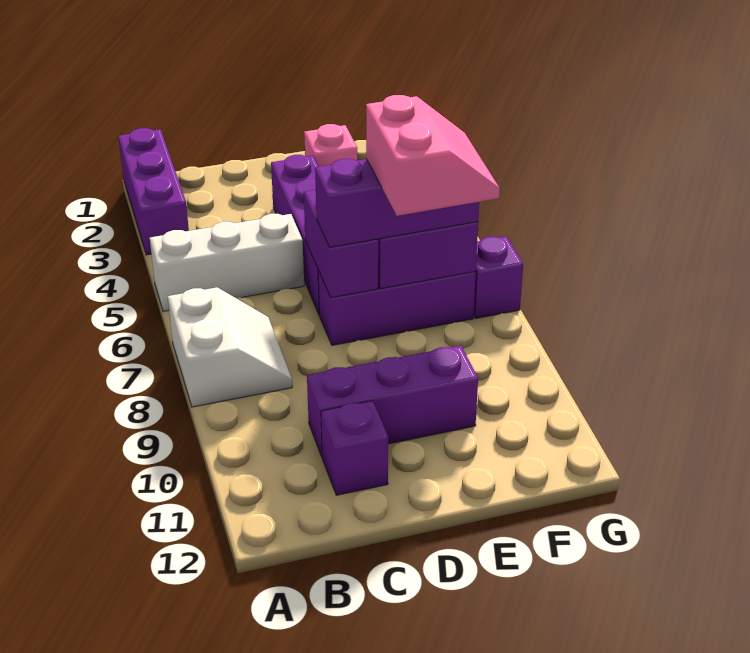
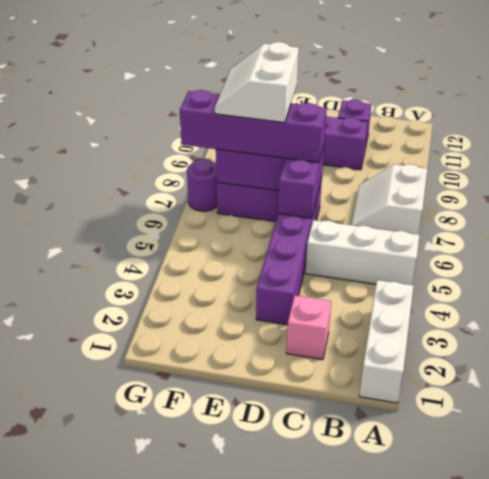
purple 1x3 brick [118,128,189,255] -> white 1x3 brick [359,280,413,403]
purple 1x3 brick [315,159,479,247] -> purple 1x4 brick [180,90,327,162]
pink 1x1 brick [304,124,357,167] -> pink 1x1 brick moved to [287,296,331,360]
pink 2x2 slope [366,95,500,216] -> white 2x2 slope [215,42,299,123]
purple 1x1 brick [473,236,523,318] -> purple 1x1 round brick [187,159,217,211]

